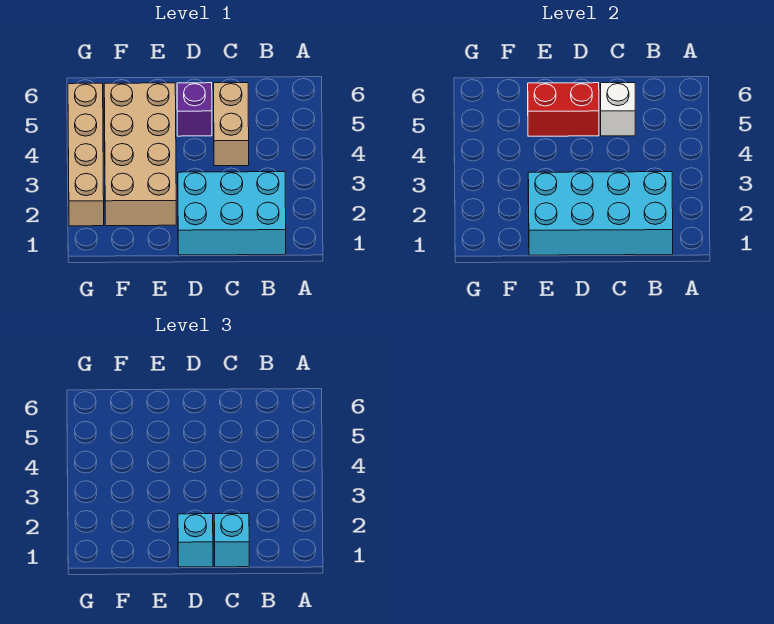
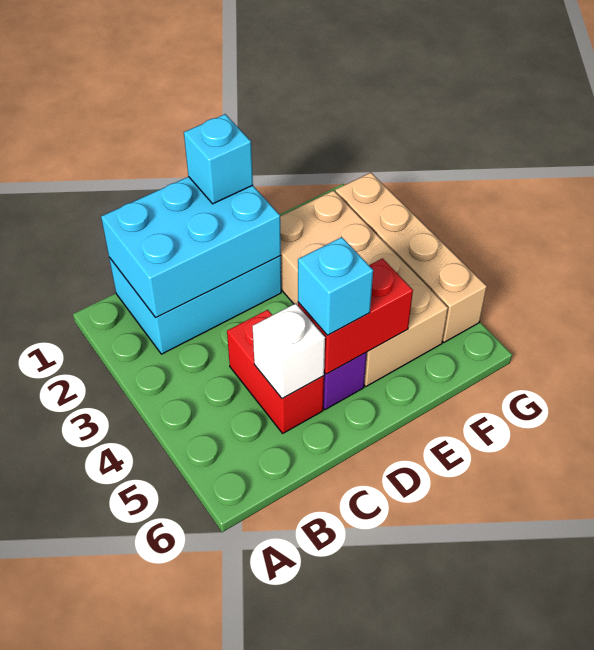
cyan 2x4 brick [528,172,673,255] -> cyan 2x3 brick [101,177,281,318]
cyan 1x1 brick [214,514,249,567] -> cyan 1x1 brick moved to [298,237,373,335]
tan 1x2 brick [214,83,249,166] -> red 1x2 brick [227,310,324,433]

